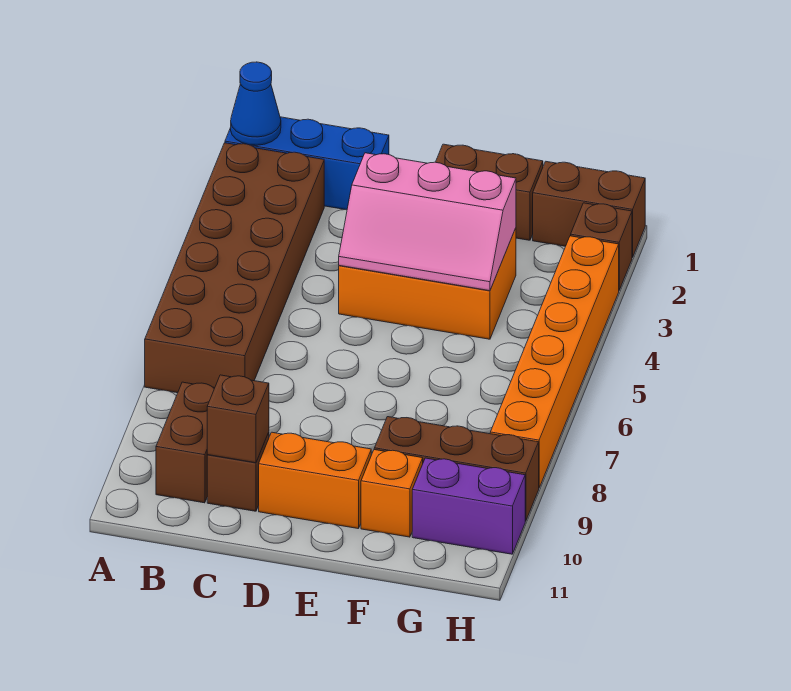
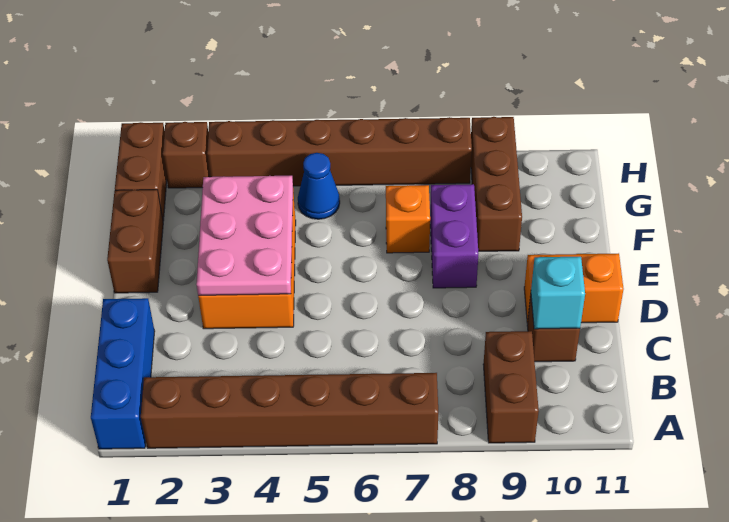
blue 1x1 cone [231,62,281,145] -> blue 1x1 cone moved to [298,153,340,219]
brown 2x6 brick [145,143,324,393] -> brown 1x6 brick [141,373,438,448]
brown 1x2 brick [156,382,215,503] -> brown 1x2 brick turned to [483,331,539,443]
brown 1x1 brick [207,375,269,463] -> cyan 1x1 brick [531,257,585,329]
pink 2x3 slope [339,153,516,291] -> pink 2x3 plate [197,176,293,296]
orange 1x2 brick [259,432,371,529] -> orange 1x2 brick turned to [524,253,624,323]
orange 1x1 brick [361,450,423,537] -> orange 1x1 brick moved to [386,185,430,253]
purple 1x2 brick [412,458,525,554] -> purple 1x2 brick moved to [430,184,478,288]
orange 1x6 brick [490,236,619,487] -> brown 1x6 brick [207,117,472,186]

